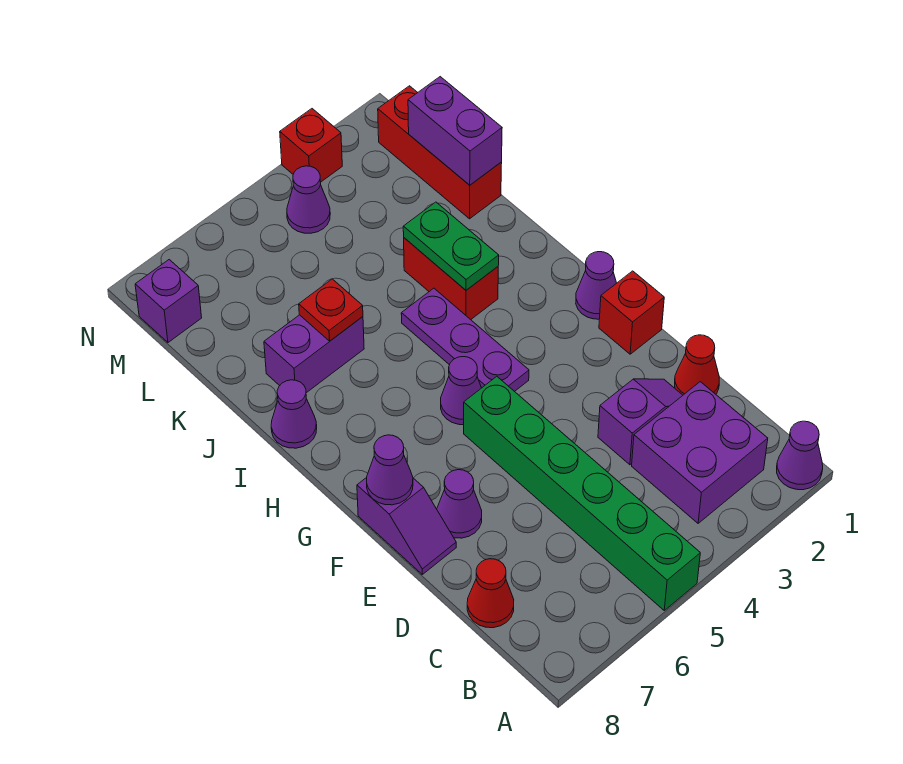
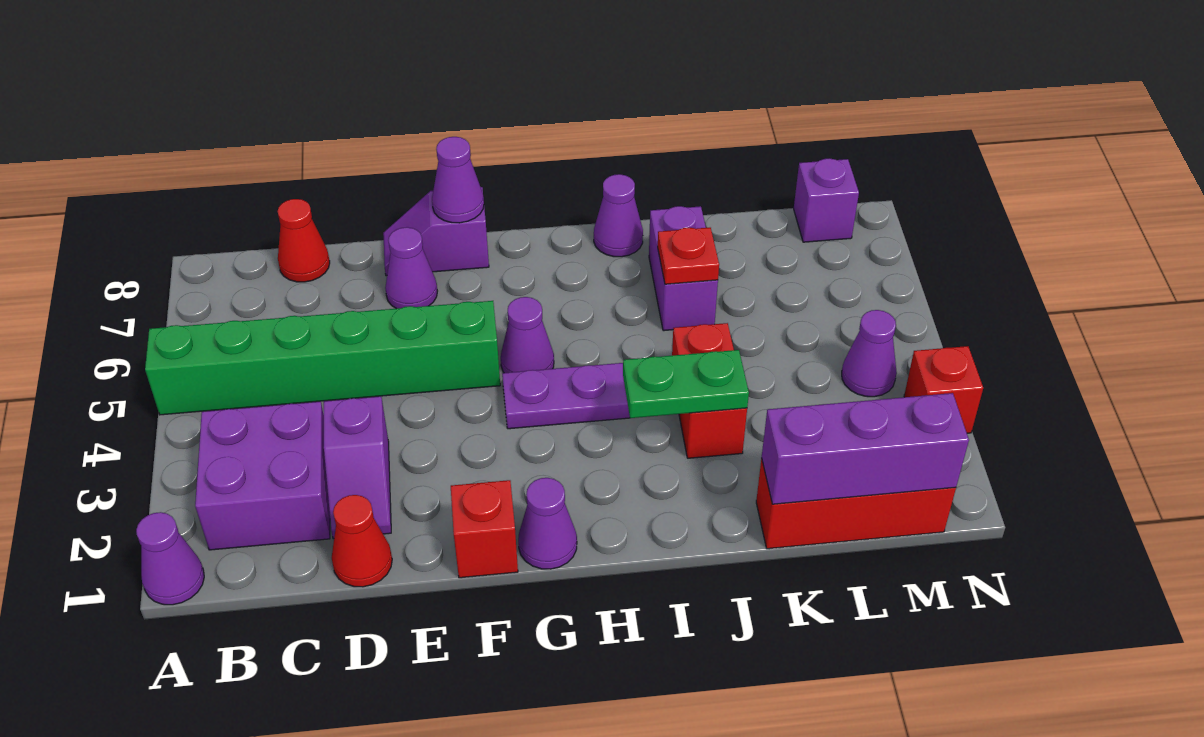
red 1x2 brick [404,238,498,320] -> red 1x2 brick turned to [672,323,747,458]
purple 1x2 brick [408,77,502,185] -> purple 1x3 brick [762,393,969,504]

